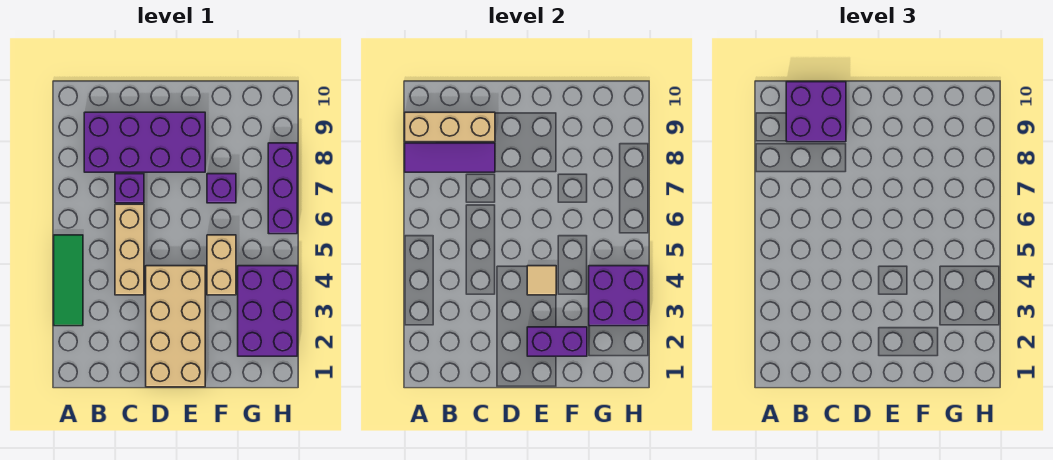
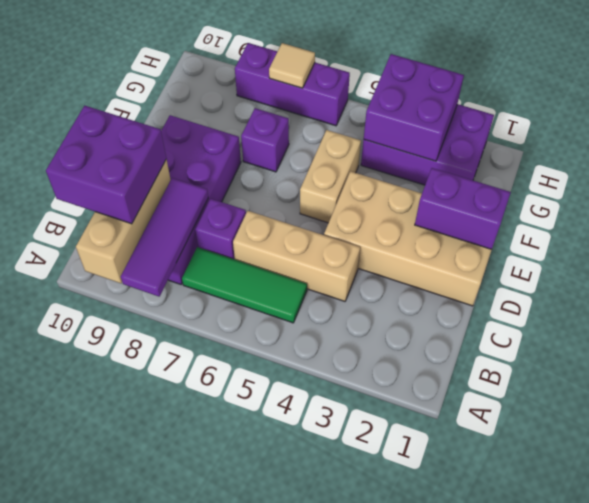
green 1x3 tile [54,235,83,326] -> green 1x3 tile moved to [182,247,307,323]
purple 1x2 brick [527,327,587,356] -> purple 1x2 brick turned to [415,168,511,249]
tan 1x1 tile [527,266,556,295] -> tan 1x1 tile moved to [269,43,315,88]
tan 1x2 brick [207,235,236,295] -> tan 1x2 brick turned to [300,130,361,223]

